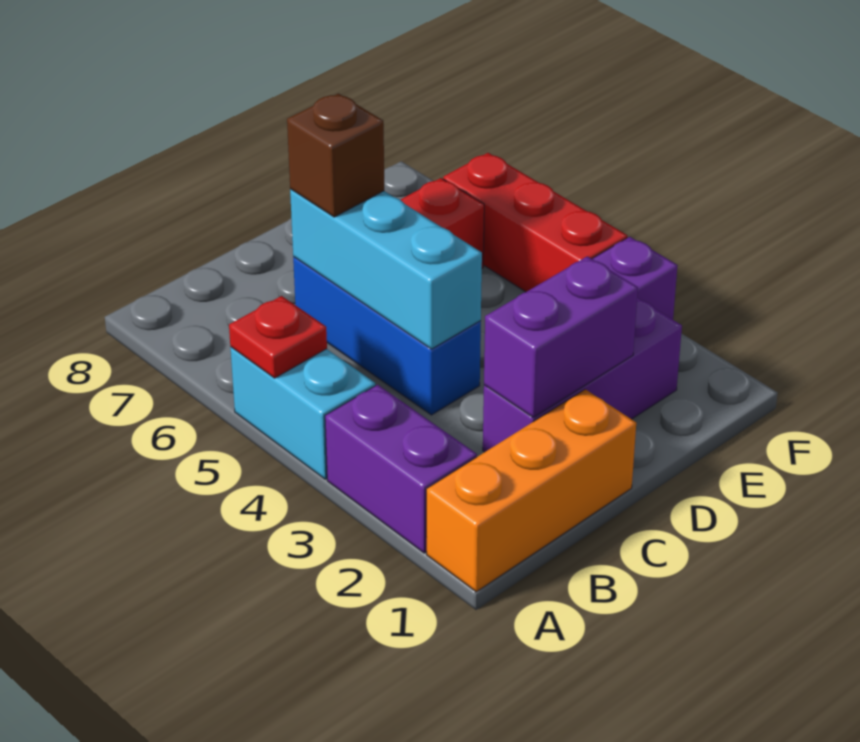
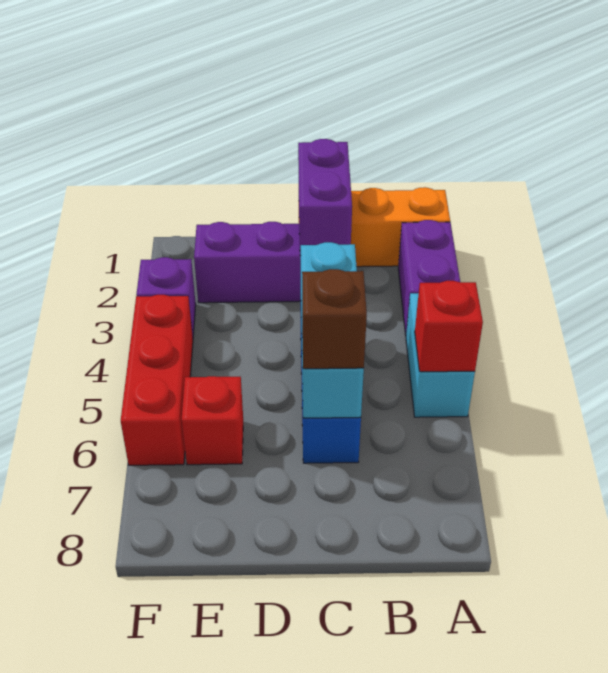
red 1x1 plate [229,296,327,378] -> red 1x1 brick [415,281,483,372]
purple 1x2 brick [484,256,638,417] -> purple 1x2 brick turned to [298,139,352,256]

